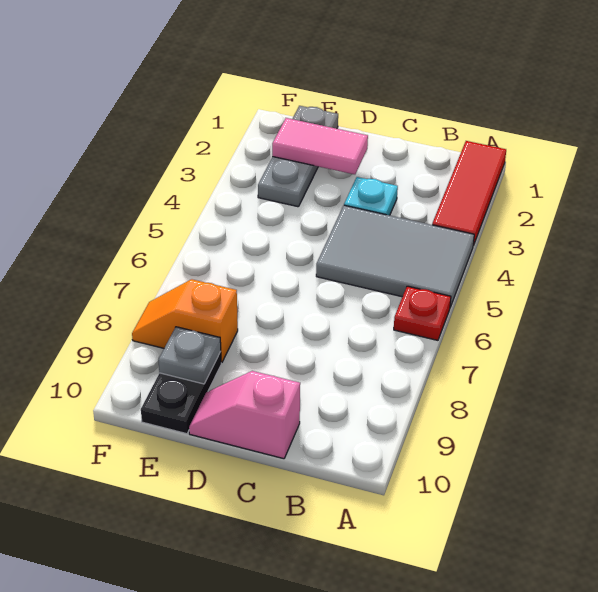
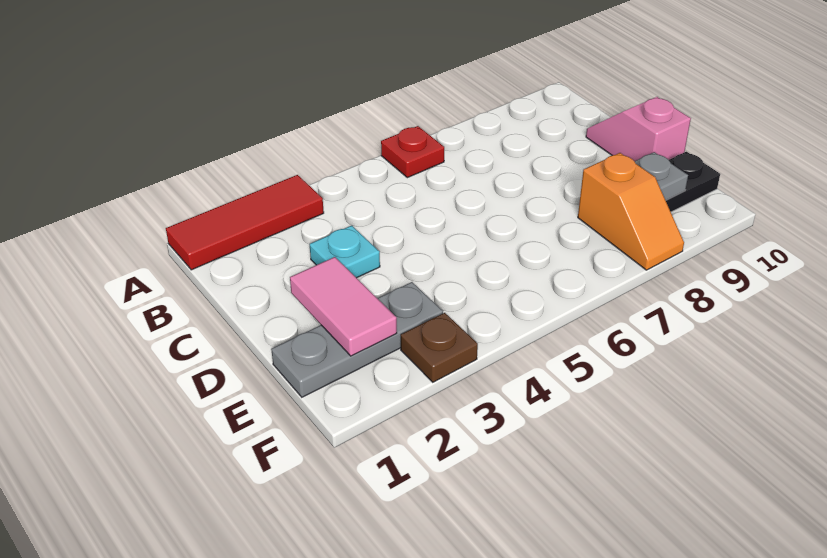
grey 2x3 tile [316,205,474,307] -> none
pink 1x2 slope [189,371,300,459] -> pink 1x2 slope turned to [586,97,691,161]
none -> brown 1x1 plate [401,313,478,382]

